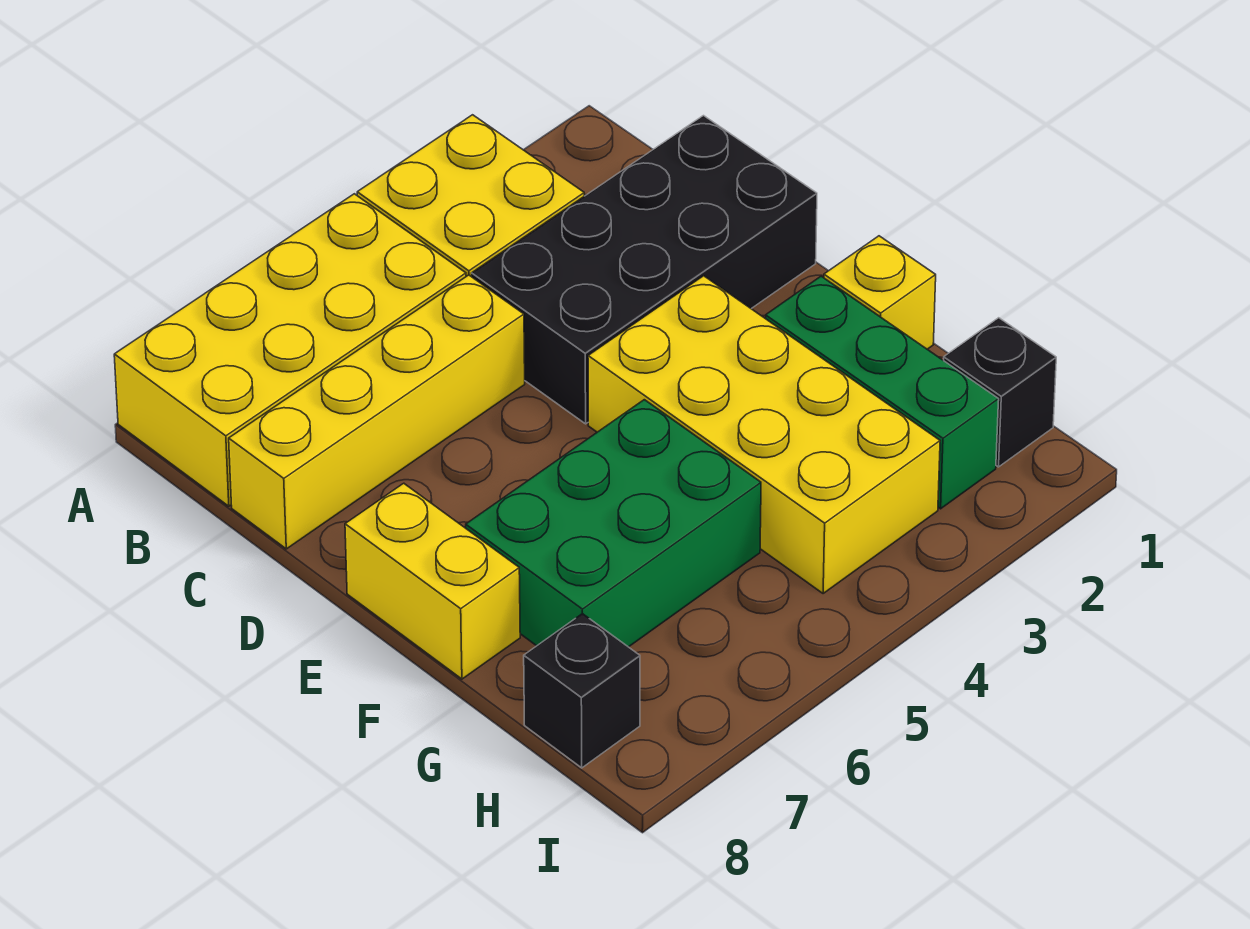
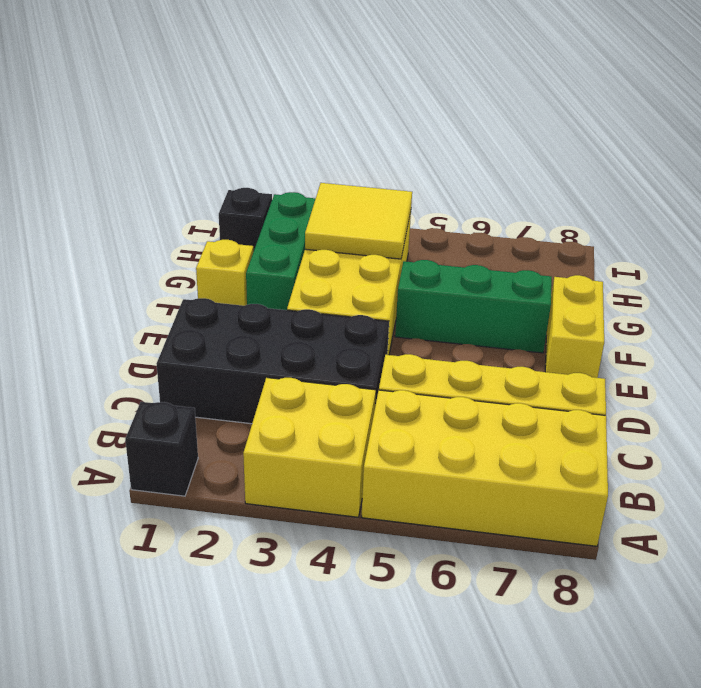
green 2x3 brick [466,400,761,647] -> green 1x3 brick [395,260,552,353]
none -> yellow 2x2 tile [305,183,412,259]
black 1x1 brick [524,614,640,768] -> black 1x1 brick moved to [125,402,198,496]

